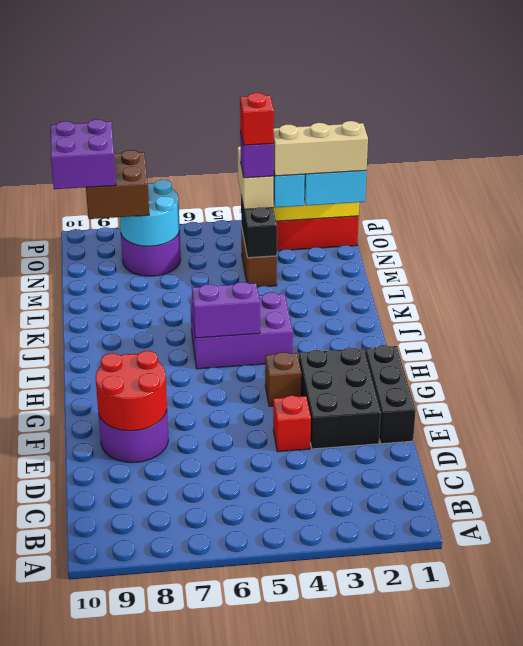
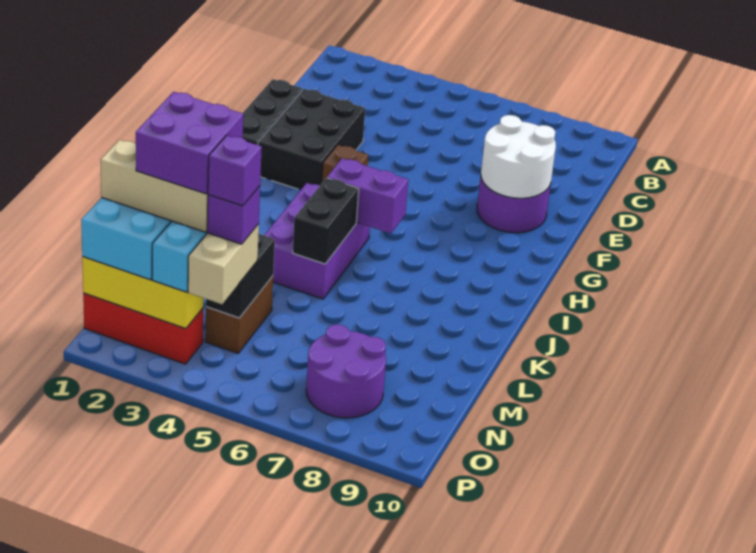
red 1x1 brick [273,396,311,452] -> none
red 2x2 round brick [95,351,167,431] -> white 2x2 round brick [481,115,556,198]
purple 2x3 brick [190,292,293,369] -> purple 2x3 brick turned to [264,183,370,299]
none -> black 1x2 brick [293,178,359,264]
red 1x1 brick [240,93,274,145] -> purple 1x1 brick [208,135,262,206]
cyan 2x2 round brick [120,180,180,246] -> none
brown 2x2 brick [86,150,149,219] -> none
purple 2x2 brick [50,119,116,189] -> purple 2x2 brick moved to [136,92,243,194]

